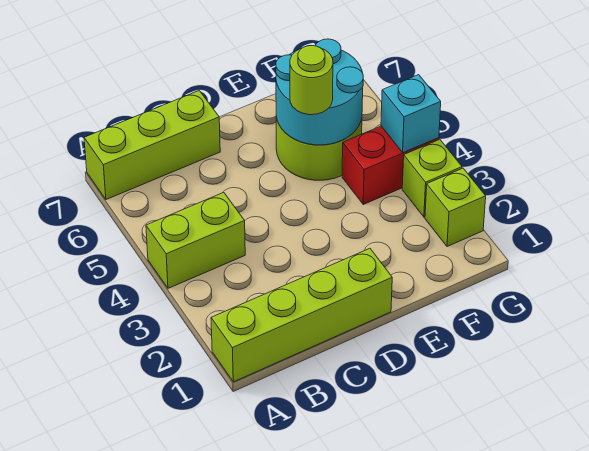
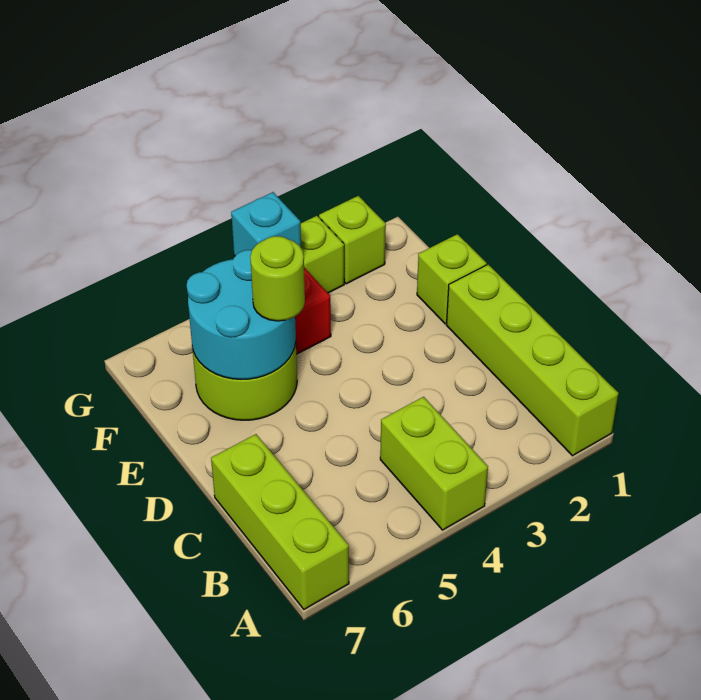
none -> lime 1x1 brick [417,234,487,324]

